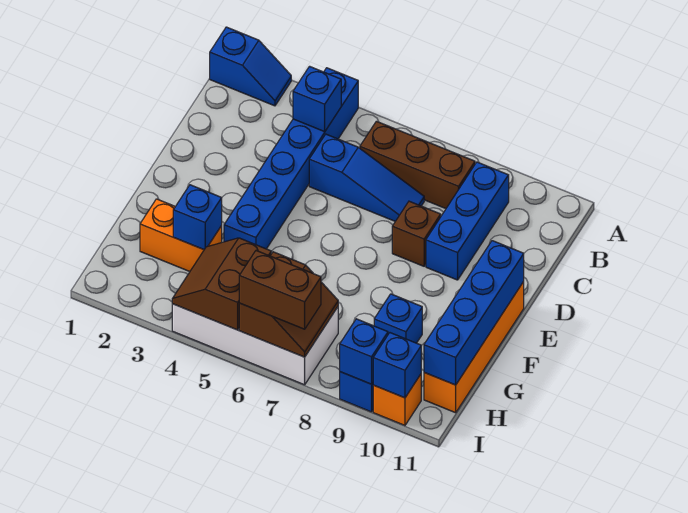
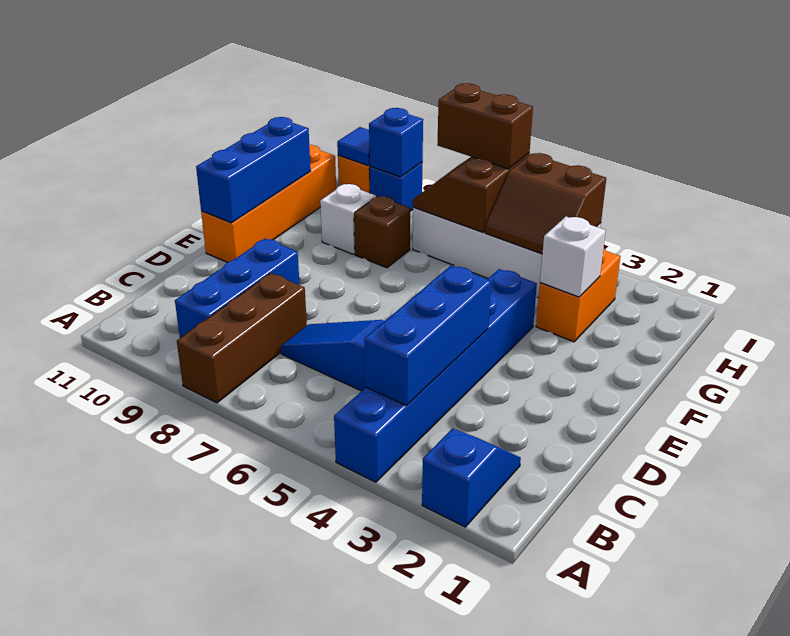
blue 1x2 slope [210,27,291,106] -> blue 1x2 slope turned to [422,429,521,527]
blue 1x1 brick [293,66,341,132] -> blue 1x3 brick [365,266,491,405]
brown 1x3 brick [360,121,475,209] -> brown 1x3 brick turned to [177,273,307,403]
brown 1x1 brick [392,201,441,266] -> brown 1x1 brick moved to [354,196,410,268]
blue 1x4 brick [424,241,524,385] -> blue 1x3 brick [196,117,311,223]
orange 1x2 brick [140,199,222,272] -> orange 1x2 brick turned to [536,248,621,342]
blue 1x1 brick [173,185,222,250] -> white 1x1 brick [540,217,606,297]
blue 1x1 brick [374,294,422,343] -> white 1x1 brick [320,184,376,254]
brown 2x2 slope [172,238,271,330] -> brown 2x2 slope turned to [485,153,606,254]
blue 1x1 brick [373,333,421,398] -> blue 1x1 tile [337,127,370,165]

